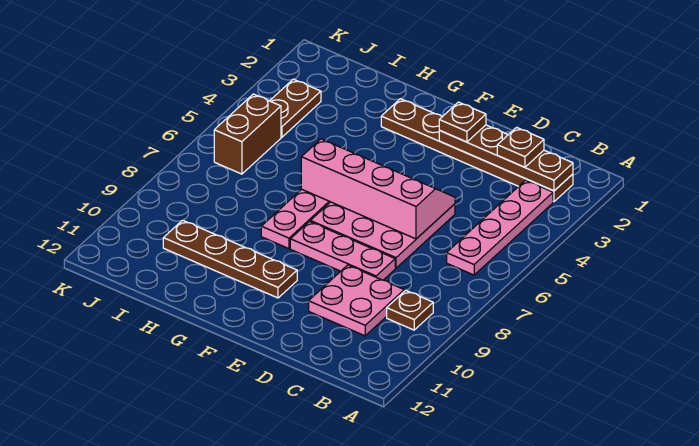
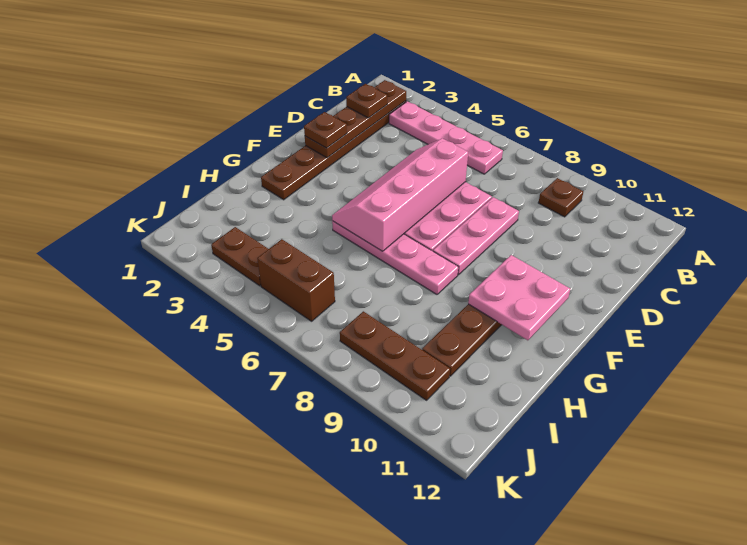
pink 2x2 plate [309,265,404,336] -> pink 2x2 plate moved to [468,255,570,340]
none -> brown 1x3 plate [340,311,450,400]

